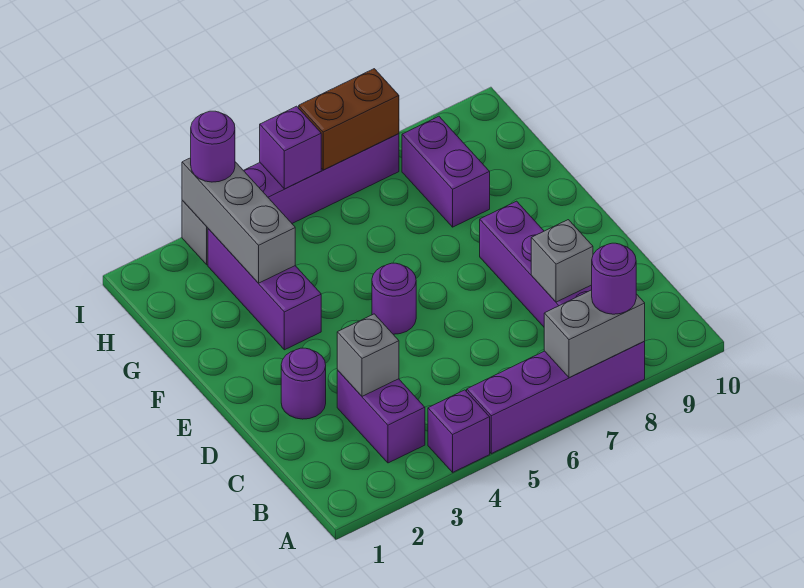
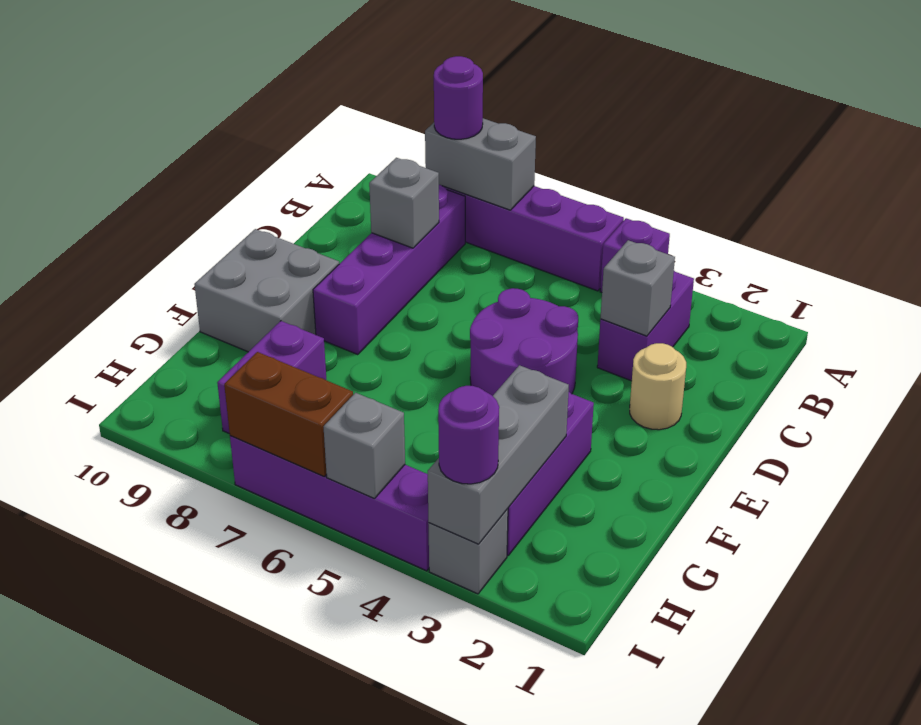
purple 1x1 round brick [281,348,326,419] -> tan 1x1 round brick [630,343,686,430]
purple 1x1 round brick [372,263,416,334] -> purple 2x2 round brick [470,288,578,396]
none -> grey 2x2 brick [194,229,339,352]
purple 1x1 brick [260,106,321,189] -> grey 1x1 brick [323,393,405,499]

